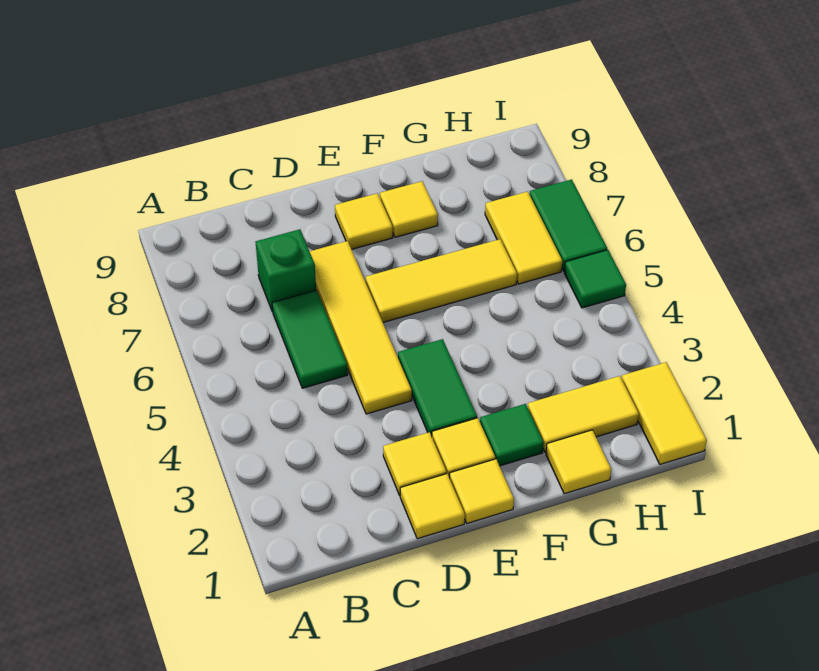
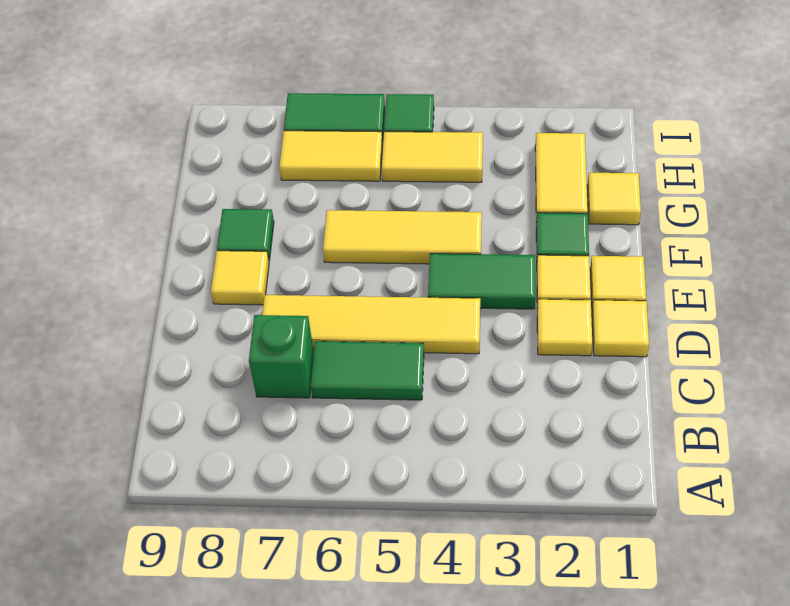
yellow 1x3 tile [366,239,517,322] -> yellow 1x3 tile turned to [323,210,482,264]
yellow 1x1 tile [380,181,438,237] -> green 1x1 tile [217,209,274,261]
yellow 1x2 tile [622,362,707,464] -> yellow 1x2 tile moved to [382,132,483,182]

